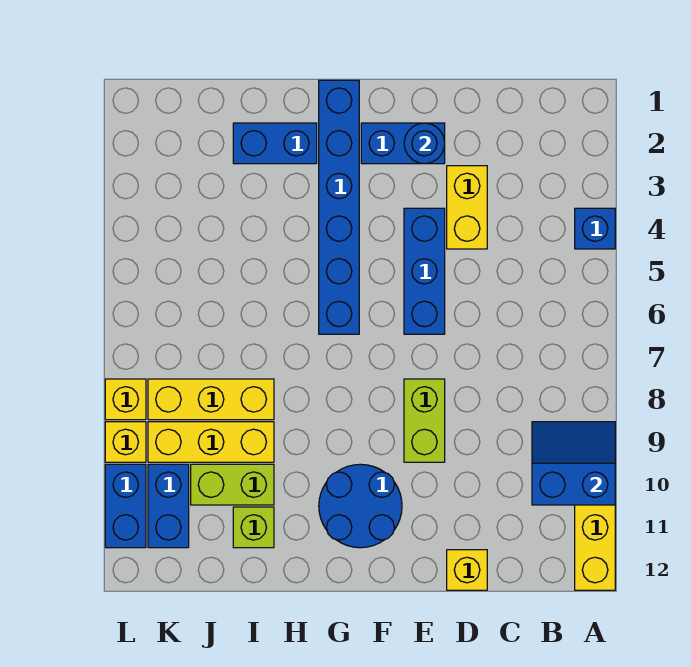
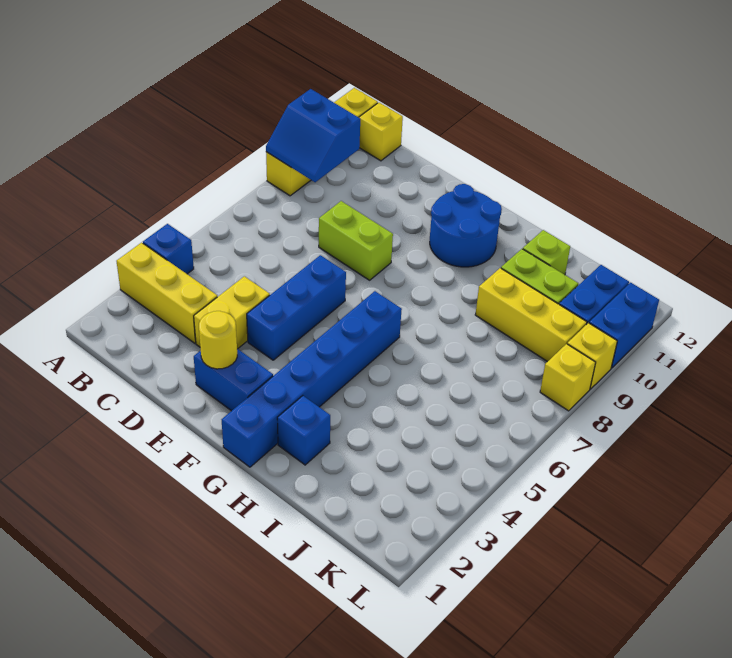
yellow 1x1 brick [447,550,487,590] -> yellow 1x1 brick moved to [359,103,403,161]
blue 1x1 round brick [404,123,445,164] -> yellow 1x1 round brick [199,311,237,369]
lime 1x2 brick [404,379,445,462] -> lime 1x2 brick turned to [319,201,393,280]
blue 1x2 brick [233,123,317,164] -> blue 1x1 brick [277,396,330,465]
yellow 1x3 brick [148,379,274,420] -> yellow 1x3 brick moved to [117,243,217,343]

